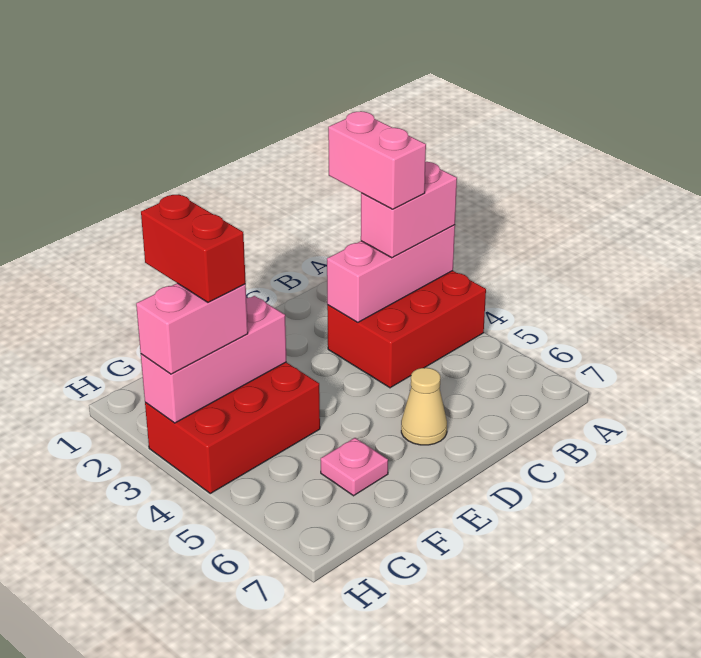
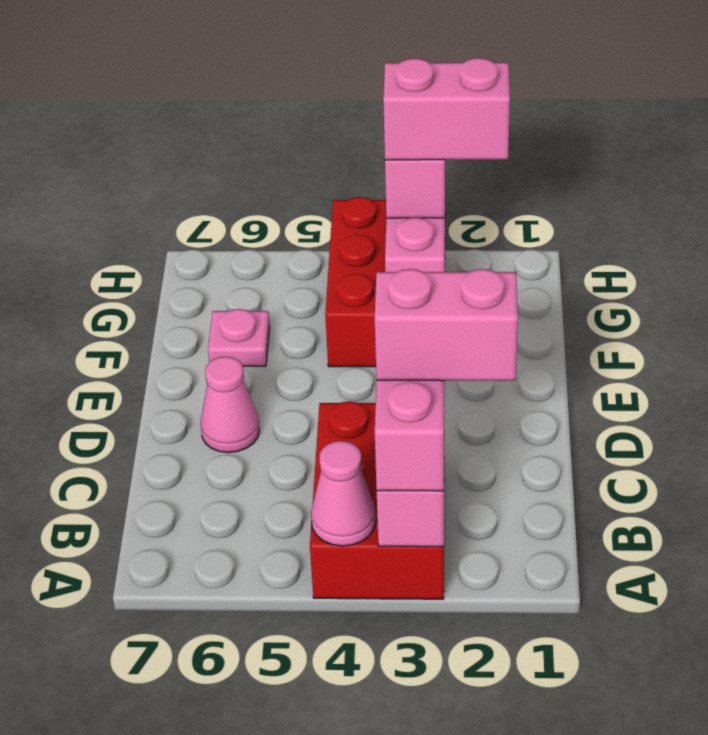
none -> pink 1x1 cone [311,441,376,546]
tan 1x1 cone [401,368,447,445] -> pink 1x1 cone [201,357,260,453]
red 1x2 brick [141,195,246,302] -> pink 1x2 brick [383,58,510,160]

